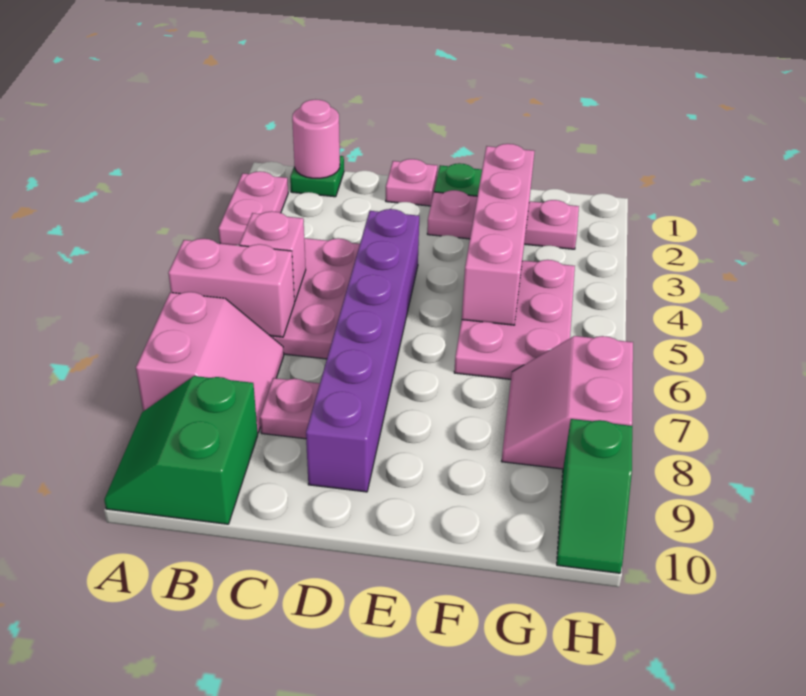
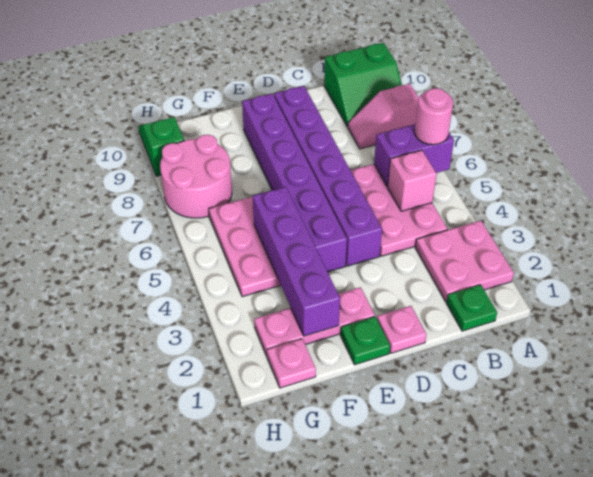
pink 1x2 plate [219,171,288,245] -> pink 2x2 plate [415,221,514,302]
pink 1x2 brick [168,239,295,337] -> purple 1x2 brick [374,124,454,186]
pink 2x2 slope [136,292,284,433] -> pink 1x2 slope [348,84,419,149]
green 2x2 slope [104,376,258,524] -> green 2x2 slope turned to [324,43,402,127]
pink 1x1 round brick [292,99,340,178] -> pink 1x1 round brick moved to [415,88,453,145]
pink 1x1 plate [260,378,320,439] -> pink 1x1 plate moved to [267,339,316,388]
none -> purple 1x6 brick [242,94,347,272]
pink 1x4 brick [462,144,535,325] -> purple 1x4 brick [253,187,340,336]
pink 2x2 slope [502,336,633,469] -> pink 2x2 round brick [160,135,232,218]

